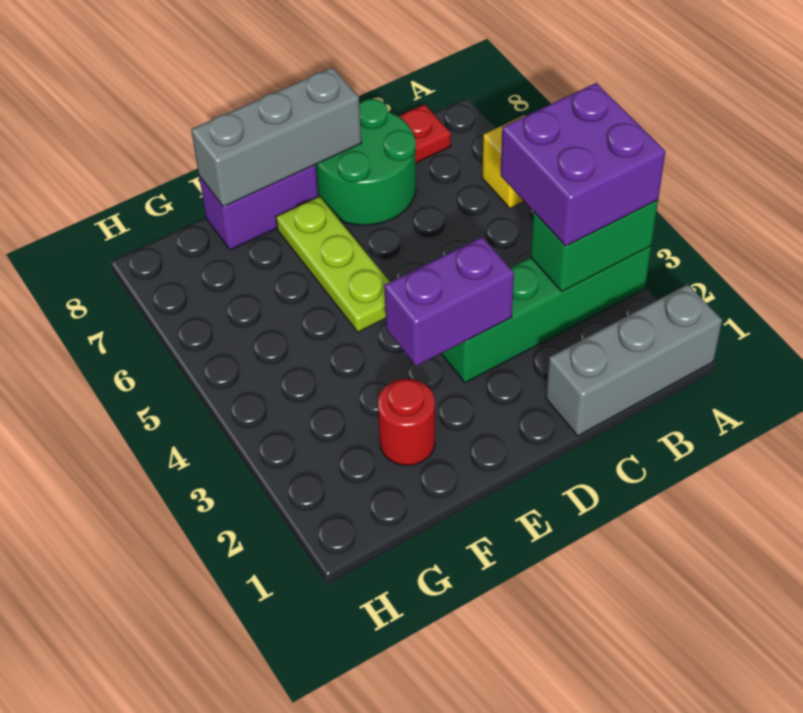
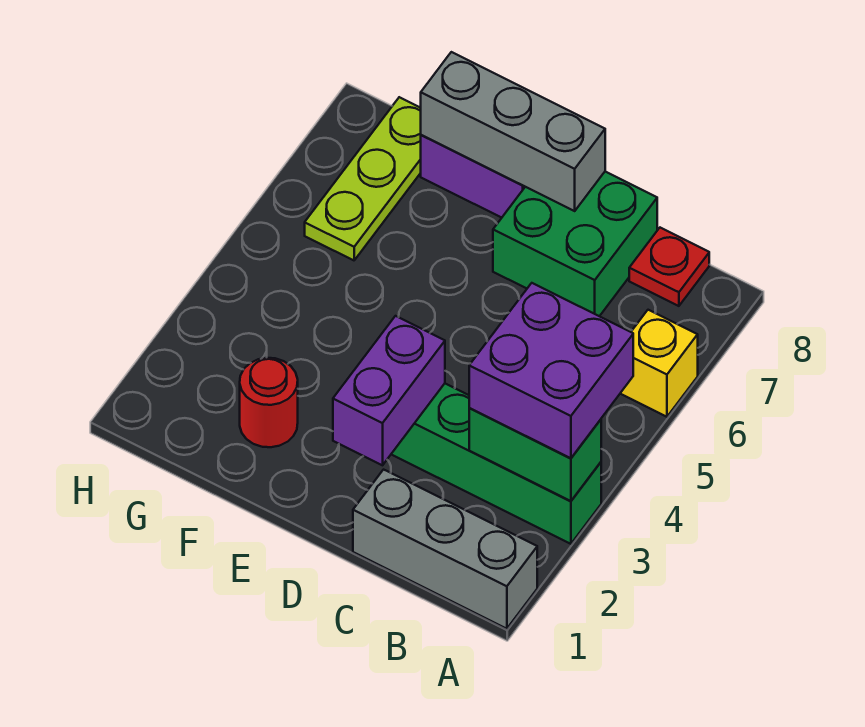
green 2x2 round brick [316,99,416,225] -> green 2x2 brick [493,172,657,316]
purple 1x2 brick [384,237,514,366] -> purple 1x2 brick turned to [333,316,445,465]
lime 1x3 plate [276,196,390,332] -> lime 1x3 plate moved to [305,97,421,260]

